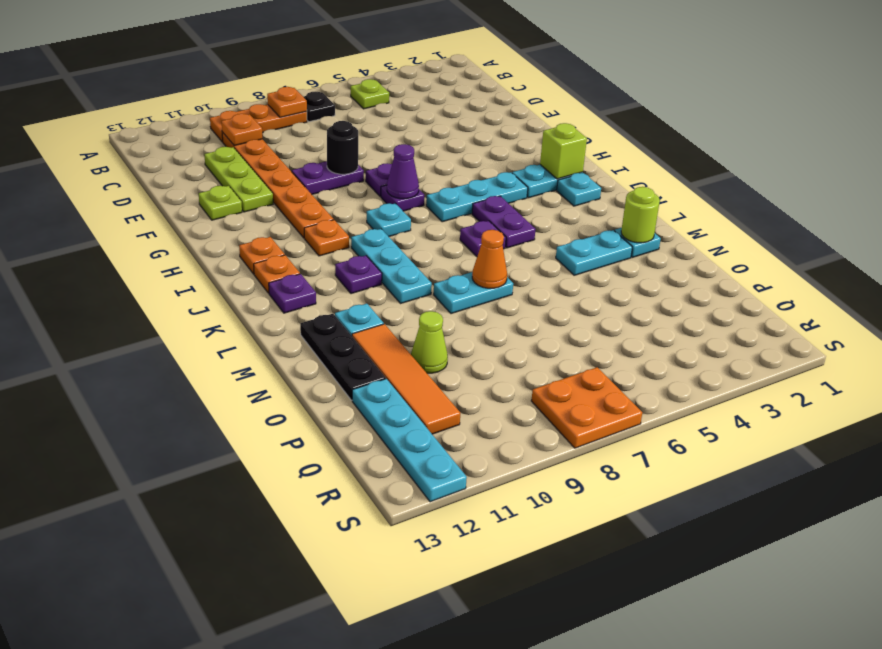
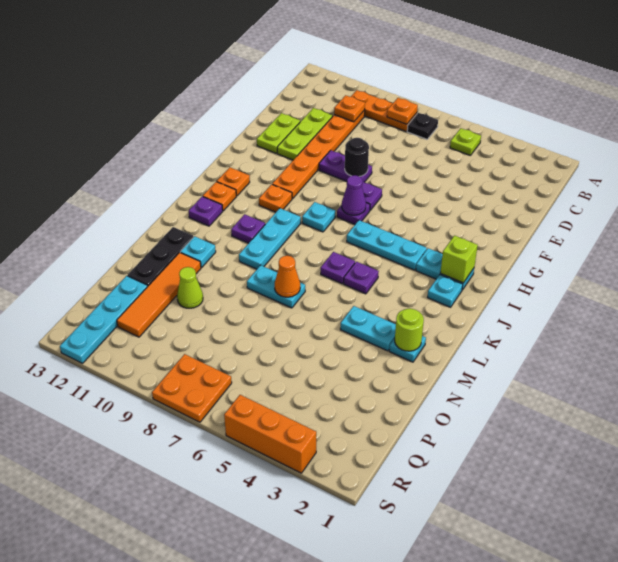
lime 1x1 plate [199,186,242,220] -> lime 1x2 plate [257,113,300,153]
purple 1x2 plate [472,196,536,248] -> purple 1x1 plate [344,262,379,294]
none -> orange 1x3 brick [224,395,316,473]

